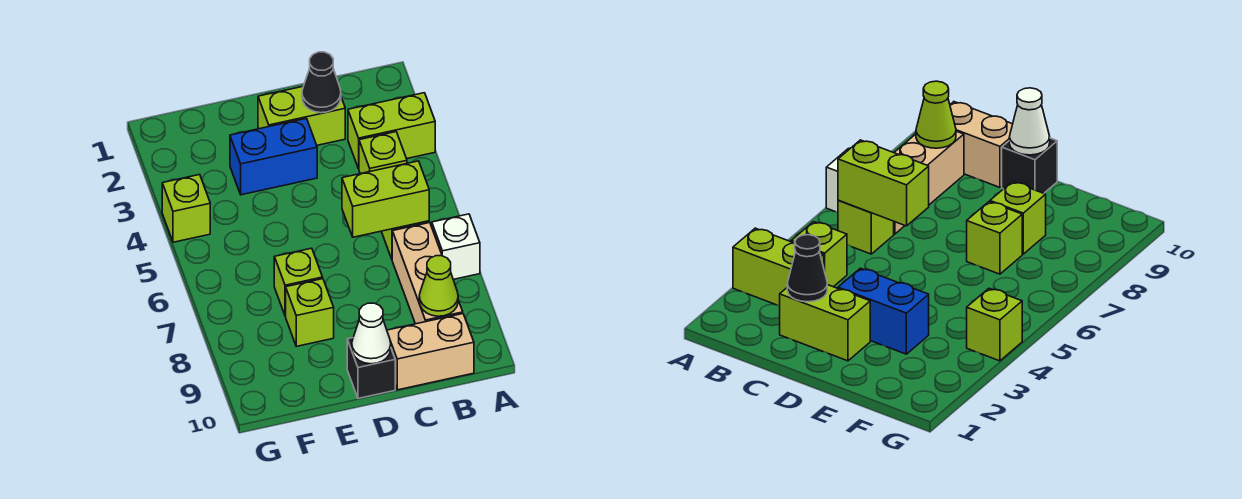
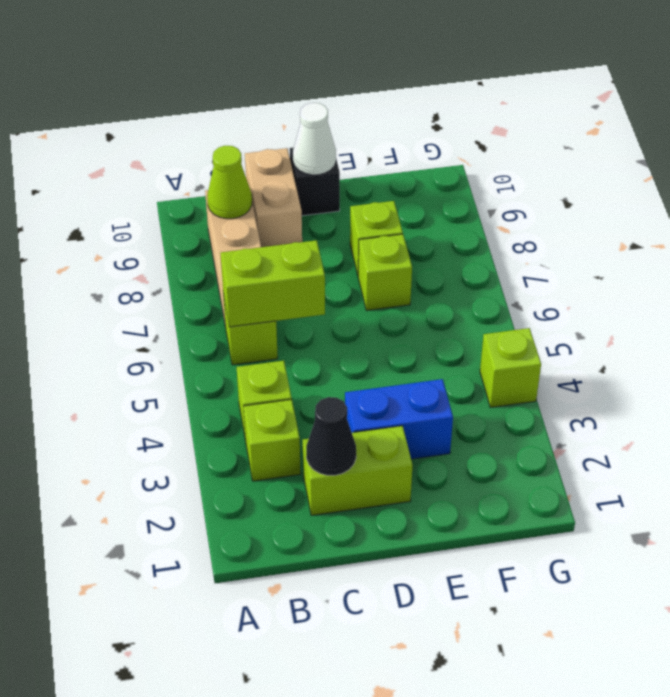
lime 1x2 brick [348,93,435,169] -> lime 1x1 brick [243,399,301,481]
white 1x1 brick [432,214,480,279] -> none
tan 1x2 brick [387,314,474,390] -> tan 1x2 brick turned to [245,148,302,247]

